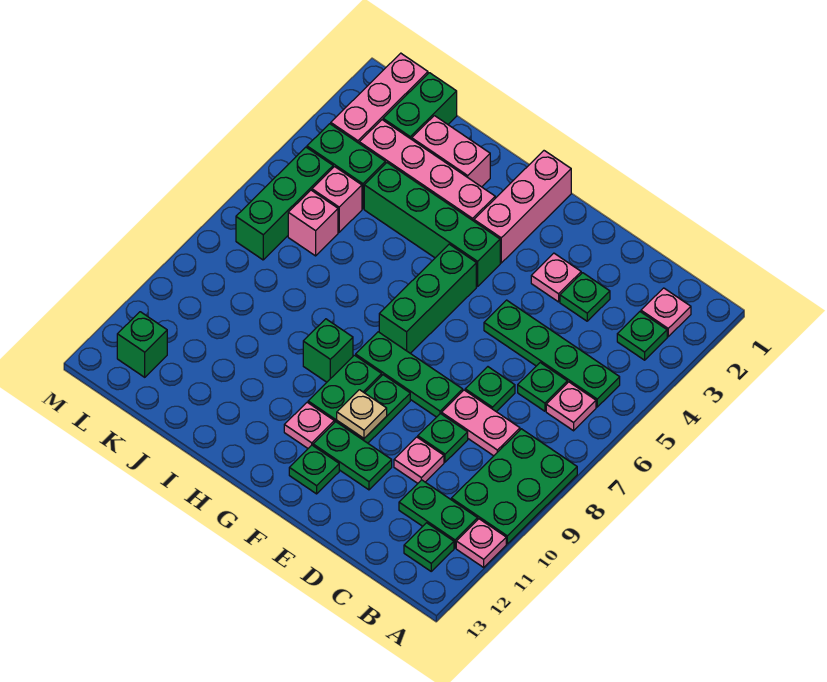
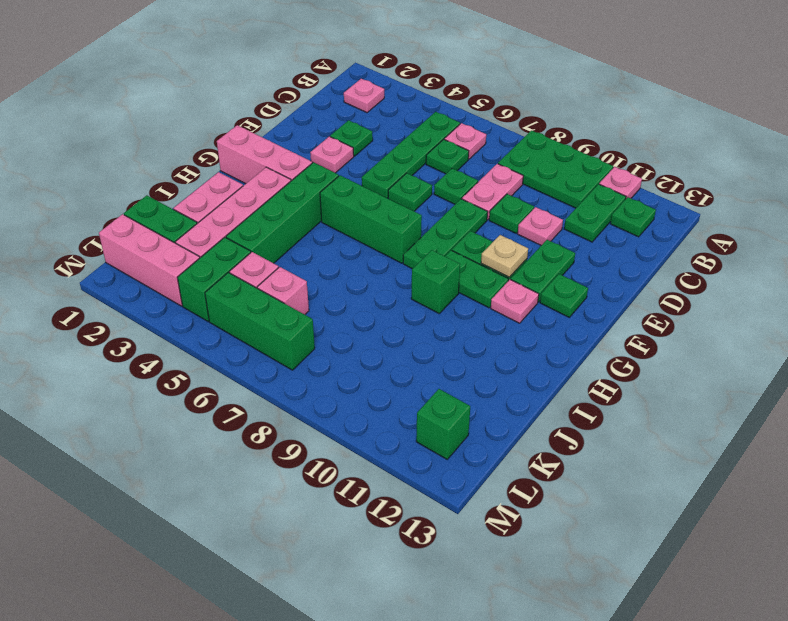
green 1x1 plate [617,312,667,360] -> green 1x1 plate moved to [388,173,432,211]

